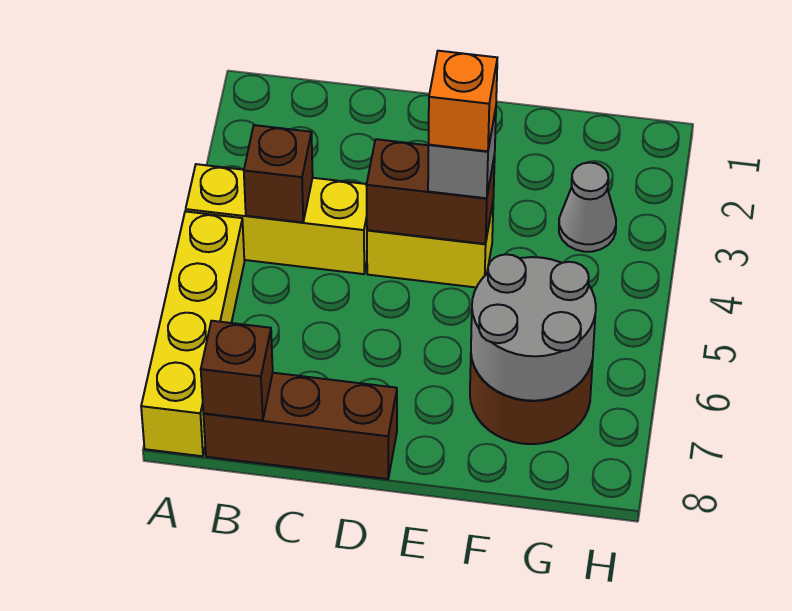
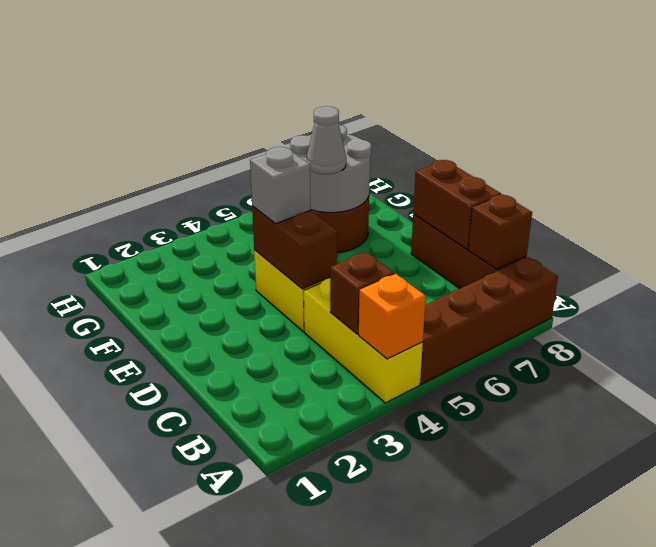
yellow 1x4 brick [141,211,244,456] -> brown 1x4 brick [420,257,558,384]
none -> brown 1x2 brick [413,160,501,249]
orange 1x1 brick [429,51,497,151] -> orange 1x1 brick moved to [359,274,426,359]
grey 1x1 cone [559,163,616,252] -> grey 1x1 cone moved to [307,106,346,174]

